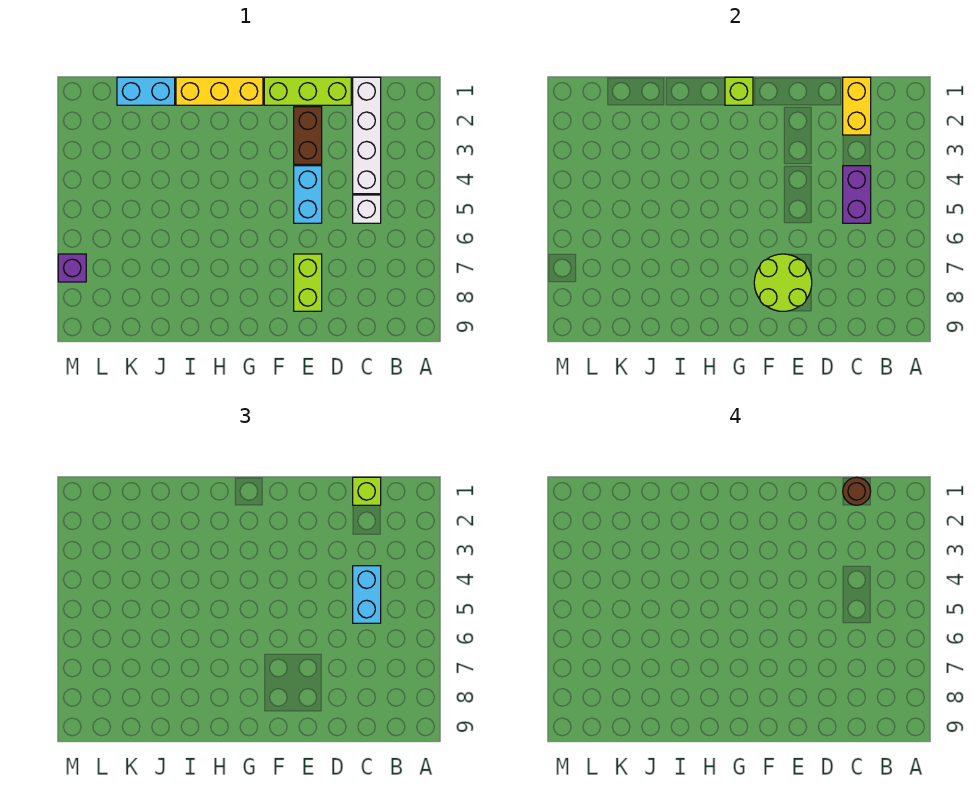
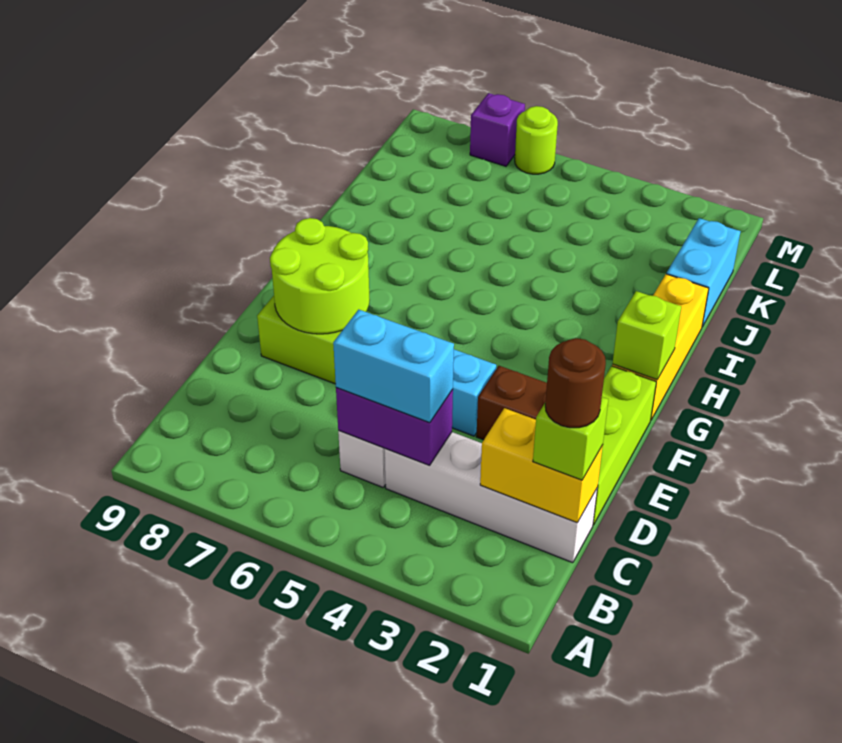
none -> lime 1x1 round brick [515,106,558,174]

